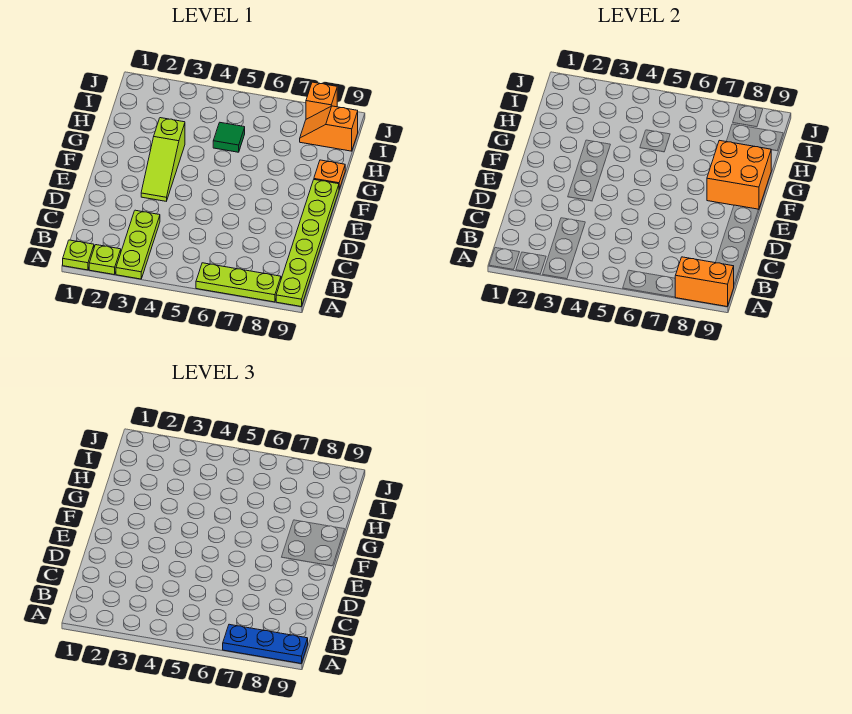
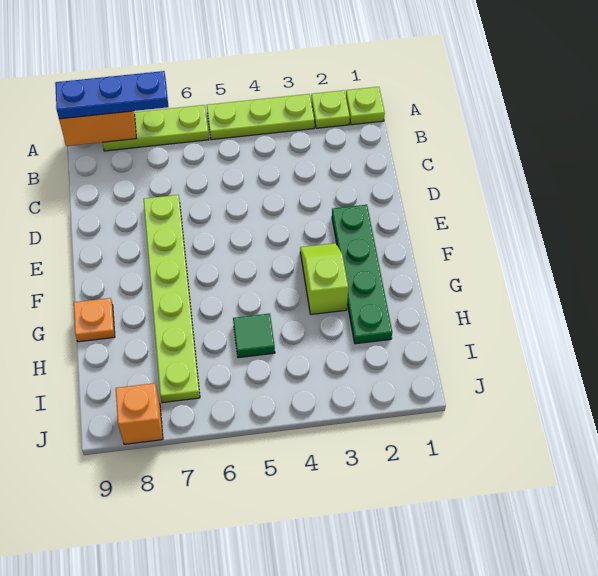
lime 1x3 plate [116,210,160,279] -> lime 1x3 plate turned to [207,94,315,140]
lime 1x6 plate [276,180,339,306] -> lime 1x6 plate moved to [144,195,200,403]
none -> green 1x4 plate [332,205,392,344]
lime 1x3 slope [141,118,185,201] -> lime 1x2 slope [300,243,348,314]
orange 2x2 brick [707,140,771,210] -> none
orange 1x2 slope [300,106,358,151] -> none

